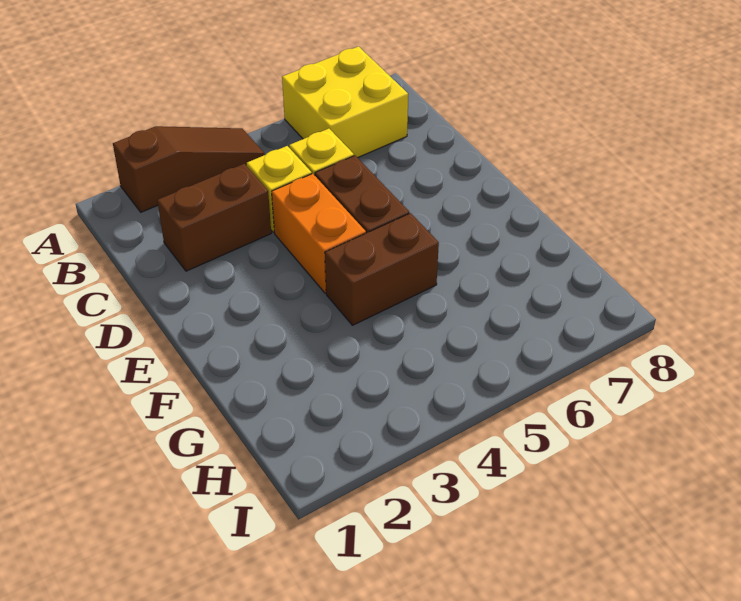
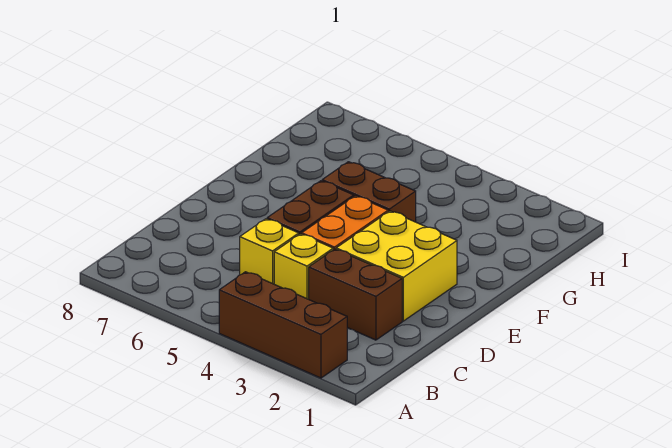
brown 1x3 slope [113,126,264,212] -> brown 1x3 brick [219,272,347,378]
yellow 2x2 brick [282,46,408,158] -> yellow 2x2 brick moved to [336,211,457,321]

